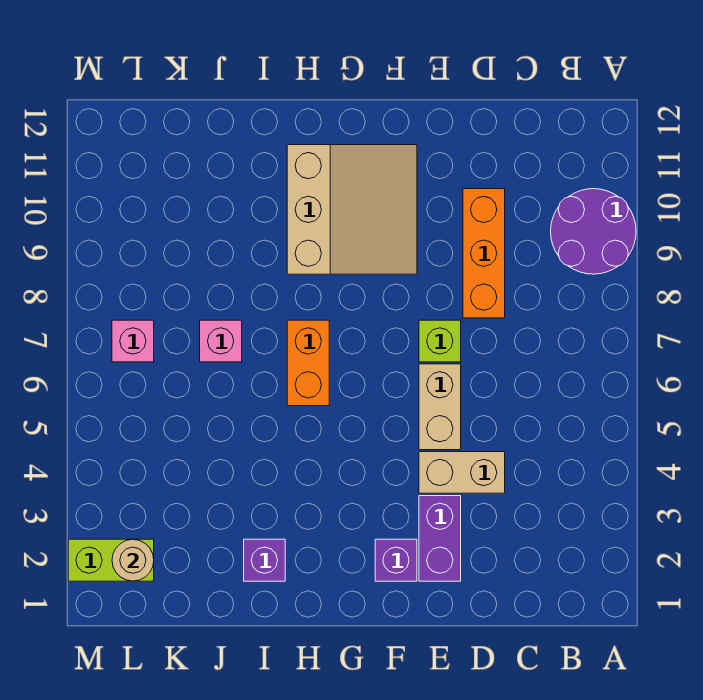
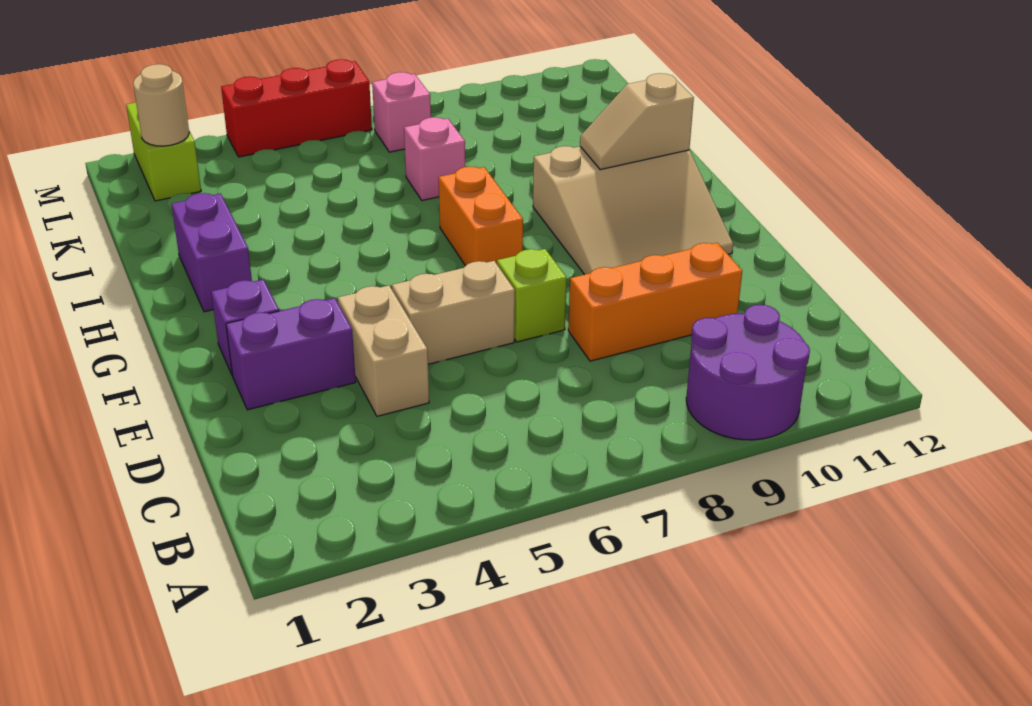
orange 1x2 brick [287,320,329,406] -> orange 1x2 brick turned to [439,166,523,266]
none -> tan 1x2 slope [580,73,694,170]
purple 1x1 brick [244,539,285,581] -> purple 1x2 brick [172,193,252,312]
none -> red 1x3 brick [221,59,372,157]

